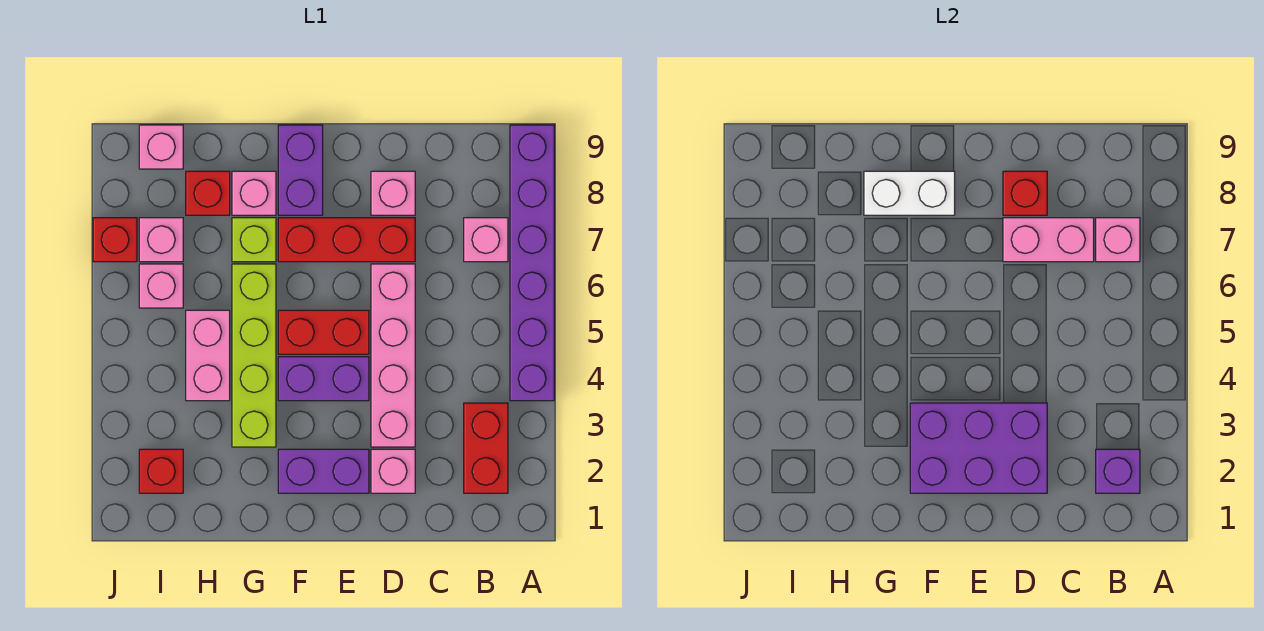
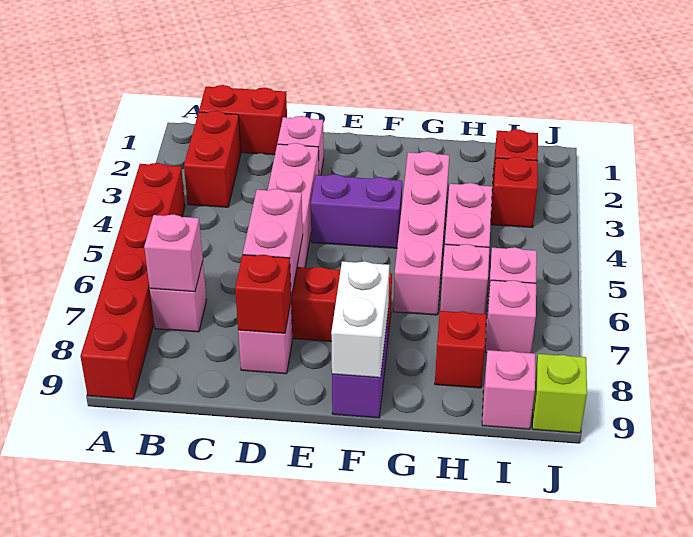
purple 1x6 brick [510,125,554,401] -> red 1x6 brick [80,163,185,399]
purple 1x1 brick [1096,449,1140,493] -> none
pink 1x2 brick [1003,218,1094,262] -> pink 1x2 brick turned to [243,189,303,298]
purple 2x3 brick [910,403,1047,493] -> none
purple 1x2 brick [278,449,369,493] -> none
red 1x2 brick [278,310,369,354] -> red 1x2 brick moved to [199,85,287,155]
white 1x2 brick [864,171,955,215] -> white 1x2 brick turned to [331,261,389,378]
lime 1x4 brick [232,264,276,447] -> pink 1x4 brick [393,151,449,315]
lime 1x1 brick [232,218,276,262] -> lime 1x1 brick moved to [532,354,587,433]
pink 1x1 brick [232,171,276,215] -> pink 1x1 brick moved to [440,244,489,314]
red 1x1 brick [93,218,137,262] -> red 1x1 brick moved to [491,157,538,228]

